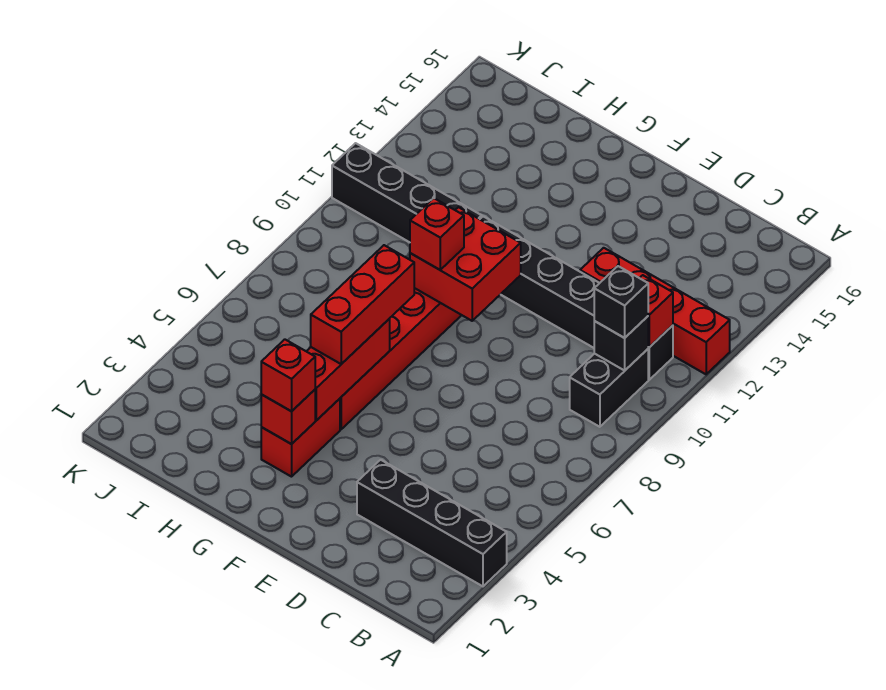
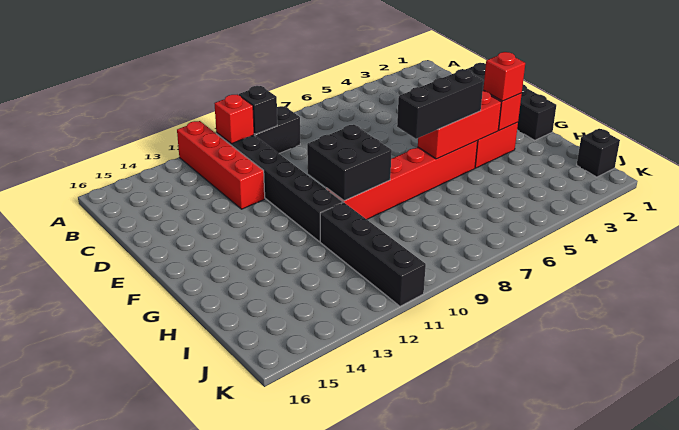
black 1x4 brick [357,460,507,586] -> black 1x4 brick moved to [467,63,556,140]
black 1x1 brick [594,266,648,338] -> black 1x1 brick moved to [577,129,620,177]
red 2x2 brick [410,207,521,321] -> black 2x2 brick [307,125,392,201]
red 1x3 brick [311,245,414,364] -> black 1x3 brick [397,69,484,139]
red 1x1 brick [410,198,464,270] -> none

